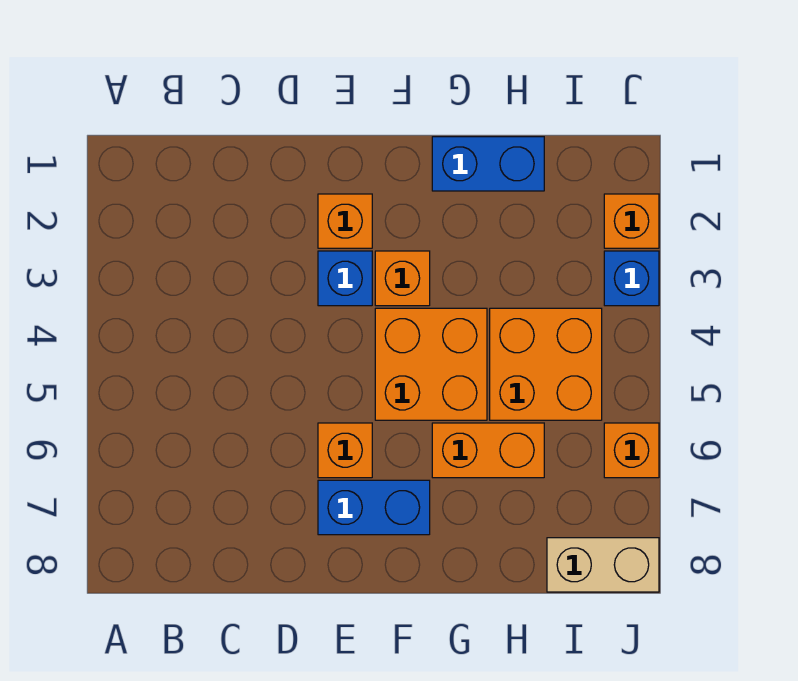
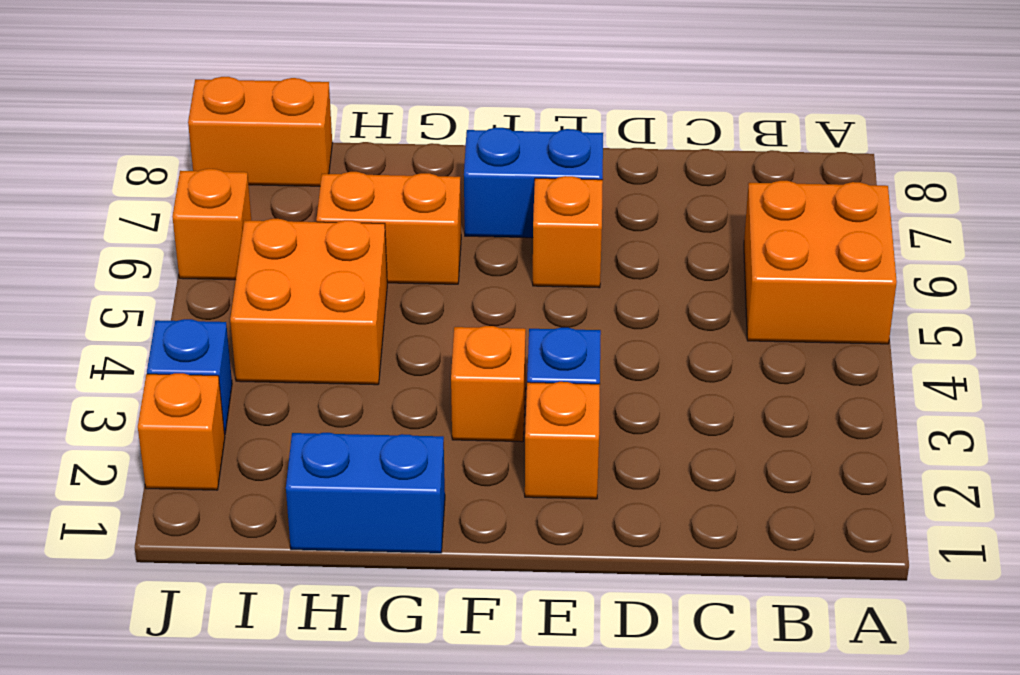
orange 2x2 brick [375,308,487,420] -> orange 2x2 brick moved to [744,181,897,344]
tan 1x2 brick [547,538,659,592] -> orange 1x2 brick [188,77,332,186]

